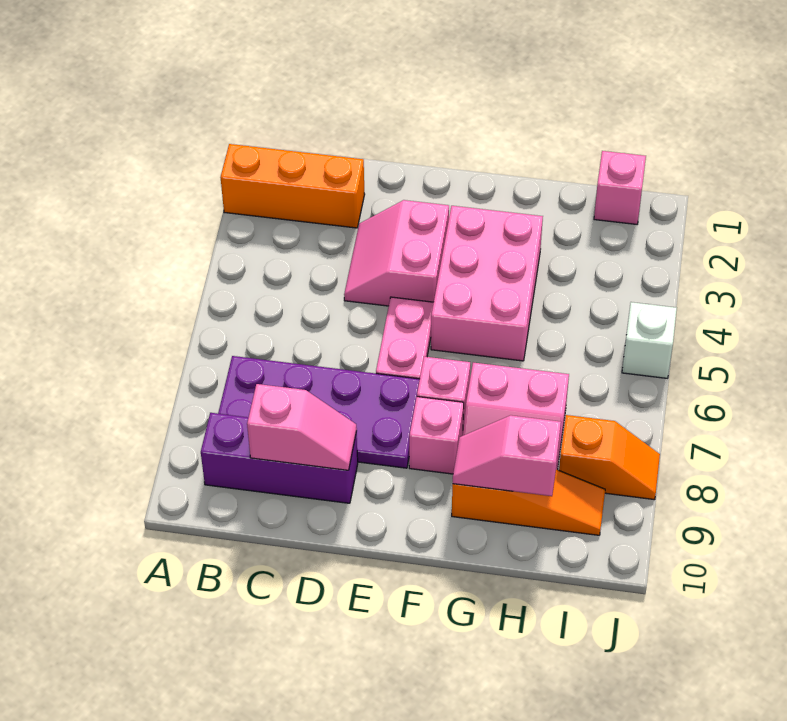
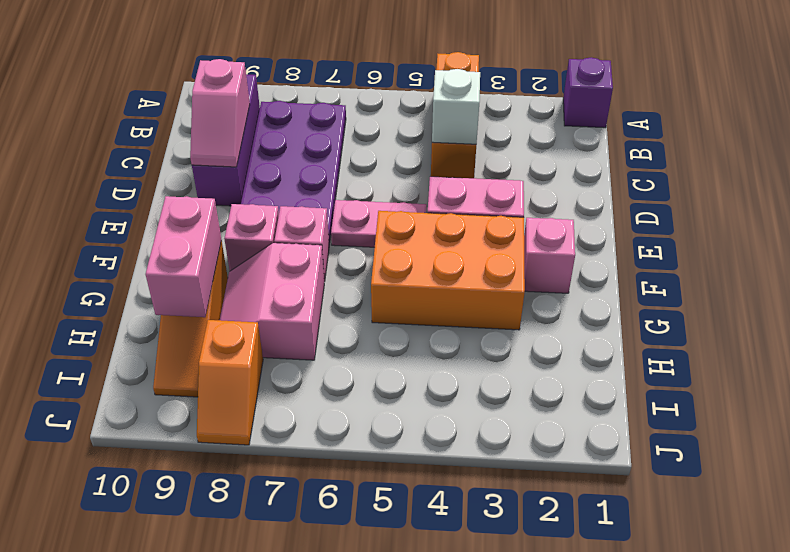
none -> purple 1x1 brick [563,57,613,128]
orange 1x3 brick [220,144,365,228] -> orange 1x3 brick moved to [431,52,479,178]
pink 2x3 brick [431,206,543,361] -> orange 2x3 brick [371,211,525,330]
pink 1x2 slope [453,415,561,496] -> pink 1x2 brick [146,196,221,317]
pink 1x1 brick [594,151,646,224] -> pink 1x1 brick moved to [524,218,575,293]
white 1x1 brick [622,302,677,378] -> white 1x1 brick moved to [432,69,480,144]

